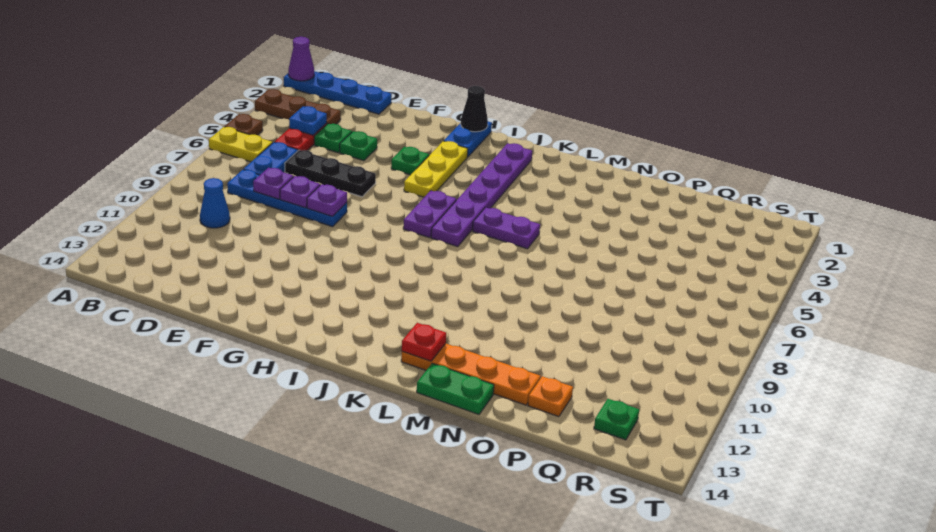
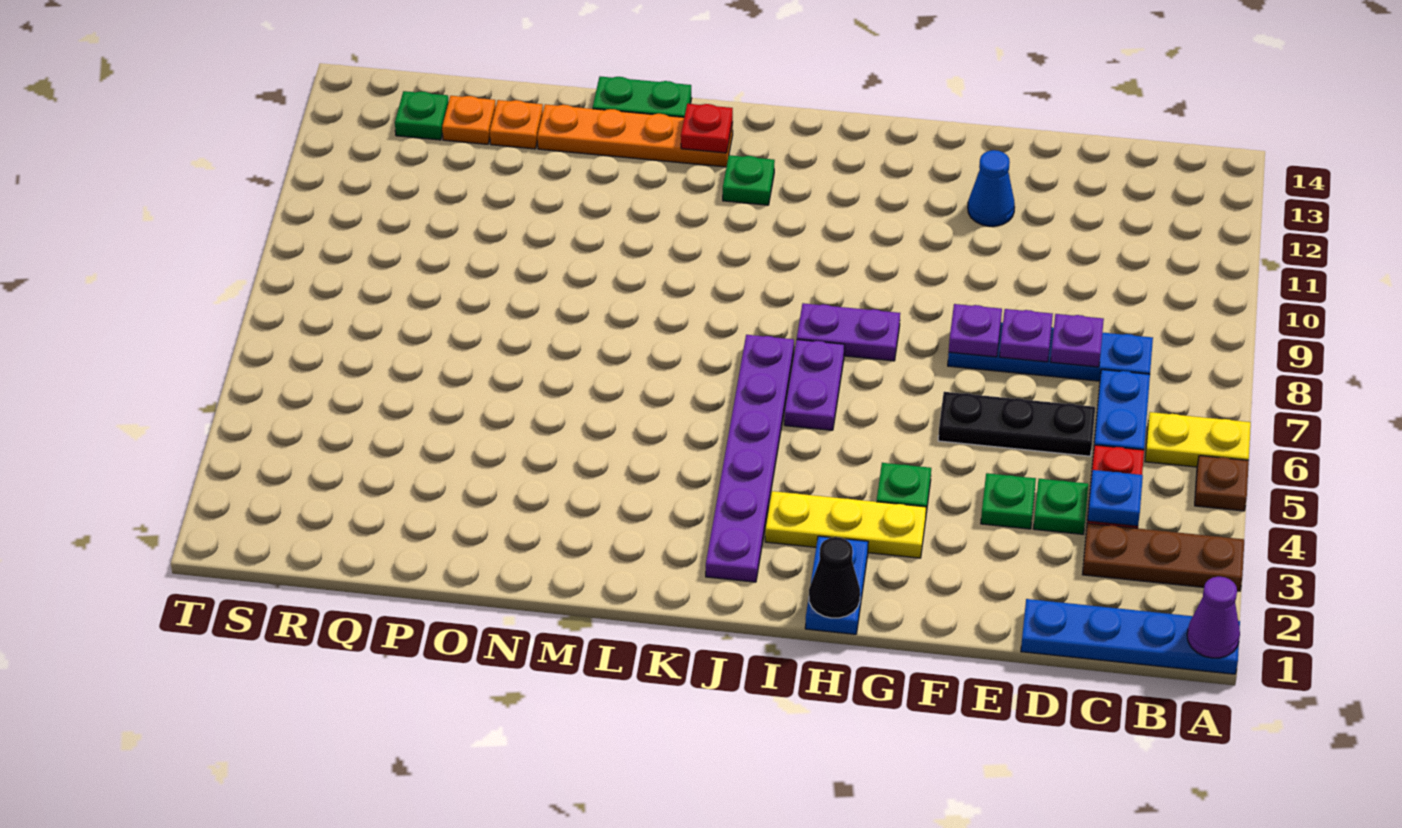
blue 1x1 cone [200,178,230,228] -> blue 1x1 cone moved to [968,150,1015,226]
yellow 1x3 plate [404,141,468,197] -> yellow 1x3 plate turned to [765,491,926,558]
purple 1x2 plate [473,207,540,249] -> purple 1x2 plate moved to [797,303,900,361]
none -> green 1x1 plate [723,155,775,205]
none -> orange 1x1 plate [442,96,496,144]

